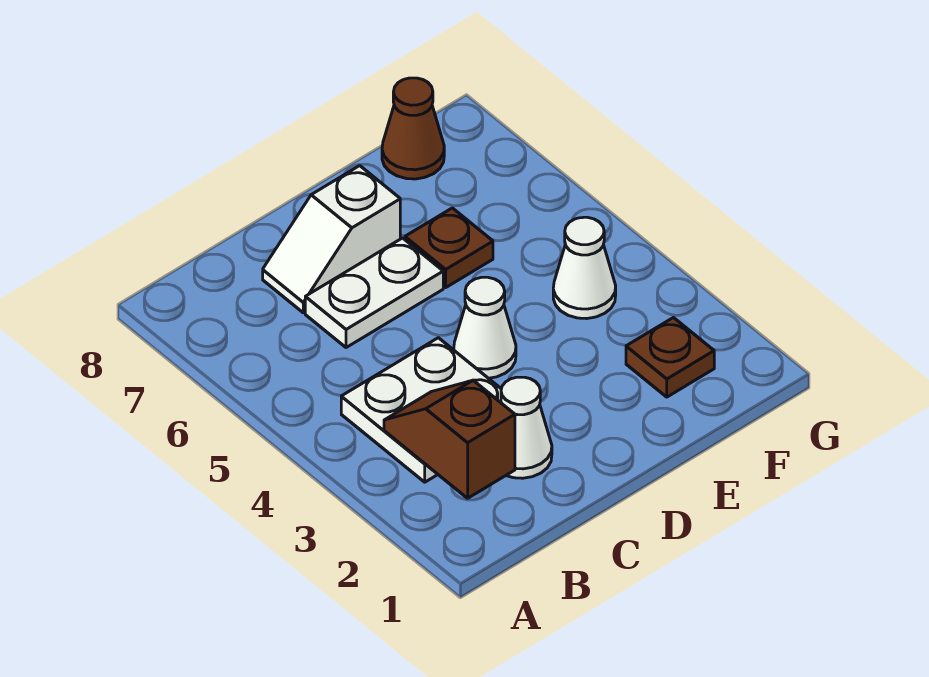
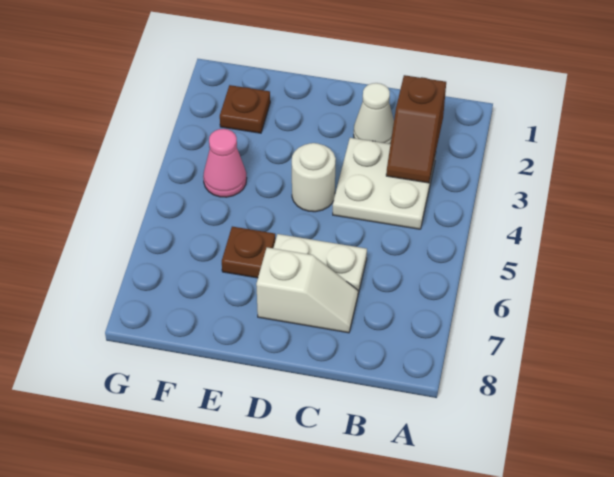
white 1x1 cone [454,277,516,378] -> white 1x1 round brick [292,143,336,212]
white 1x1 cone [553,217,616,319] -> pink 1x1 cone [203,129,247,197]
brown 1x1 cone [382,78,444,179] -> none

